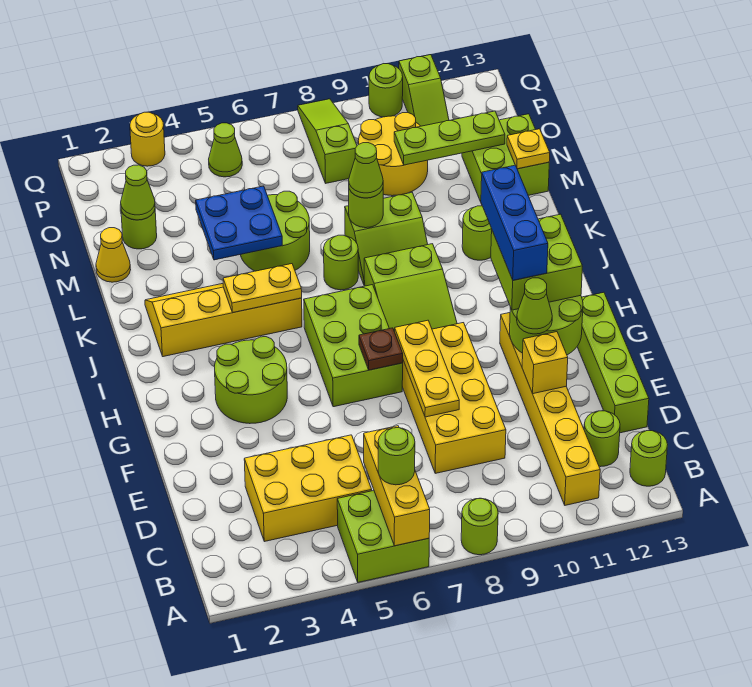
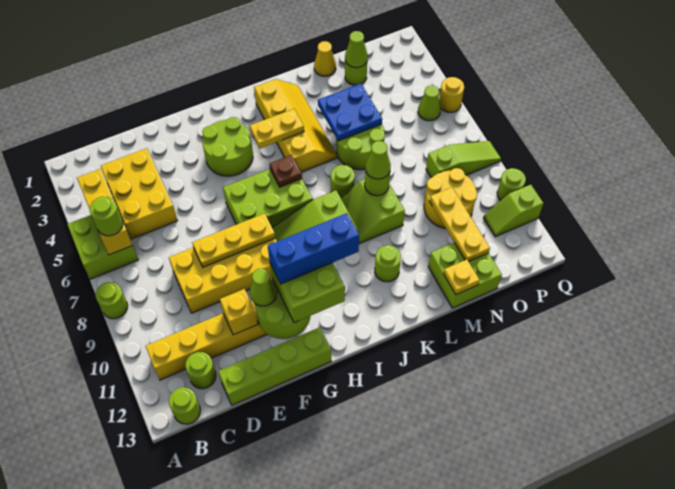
yellow 1x3 brick [364,426,430,546] -> yellow 1x3 brick turned to [77,169,133,255]
brown 1x1 plate [359,328,403,370] -> brown 1x1 plate moved to [269,155,302,187]
yellow 1x2 plate [223,264,302,312] -> yellow 1x2 plate turned to [250,109,304,149]
lime 1x3 plate [394,111,505,165] -> yellow 1x3 plate [430,187,490,261]
yellow 1x1 round brick [130,112,165,166] -> yellow 1x1 round brick moved to [439,77,464,113]

